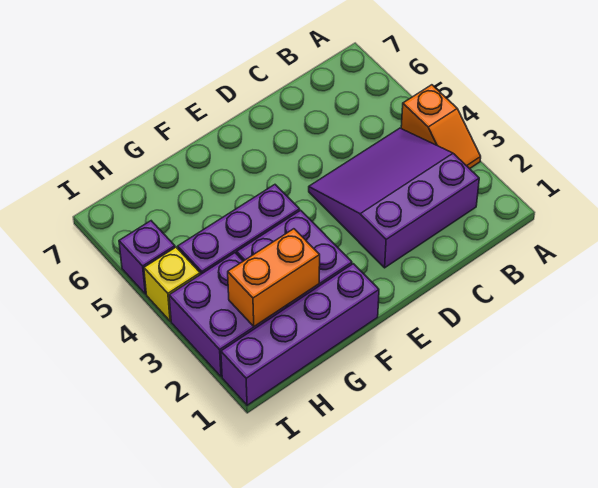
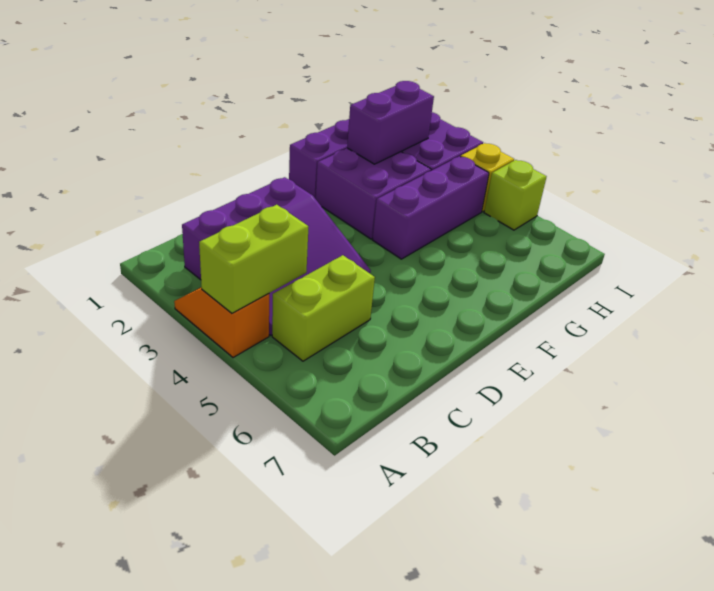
none -> lime 1x2 brick [199,205,309,313]
none -> lime 1x2 brick [272,255,375,361]
orange 1x2 brick [228,229,320,327] -> purple 1x2 brick [347,81,434,164]
purple 1x1 brick [119,221,175,294] -> lime 1x1 brick [484,160,546,230]

